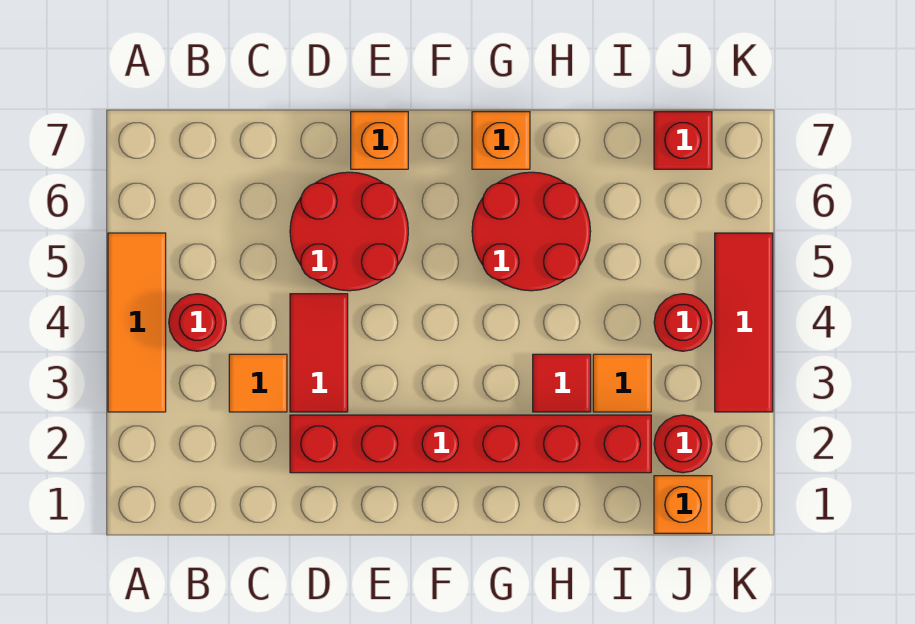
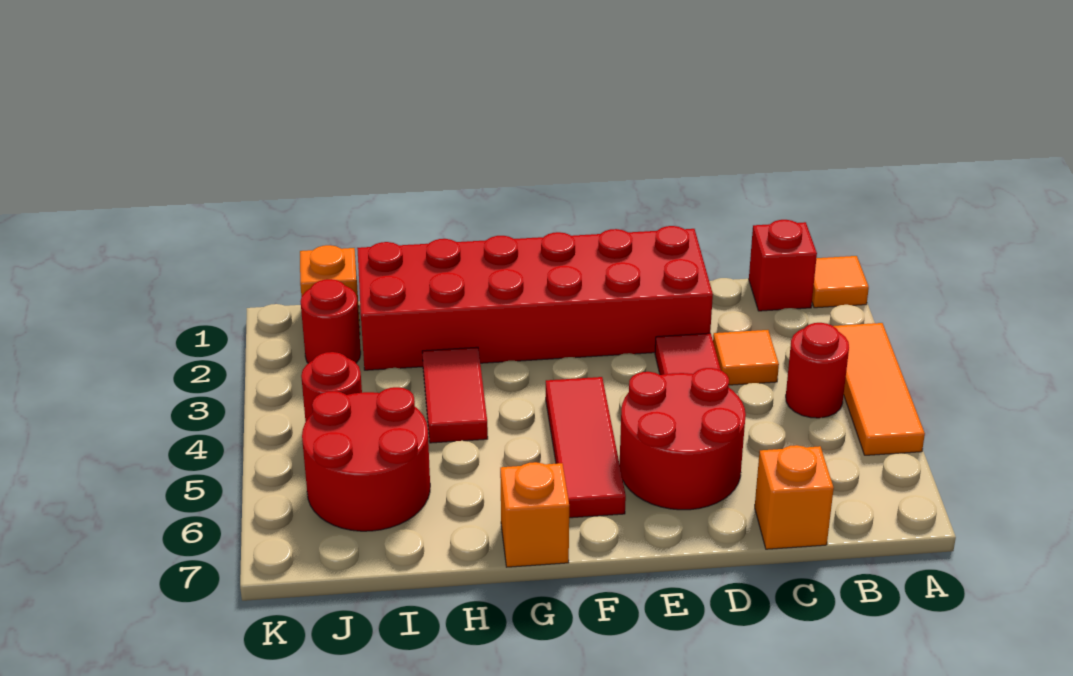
red 1x6 brick [290,415,651,473] -> red 2x6 brick [357,226,713,370]
orange 1x1 brick [351,112,408,169] -> orange 1x1 brick moved to [755,445,834,549]
red 2x2 round brick [472,172,591,291] -> red 2x2 round brick moved to [302,387,430,531]
red 1x1 tile [533,354,591,412] -> red 1x2 tile [422,347,488,443]
orange 1x1 tile [593,354,651,412] -> orange 1x1 tile moved to [812,256,869,308]
red 1x1 brick [654,112,712,169] -> red 1x1 brick moved to [749,220,817,311]
red 1x3 tile [715,233,773,412] -> red 1x3 tile moved to [546,377,626,518]

